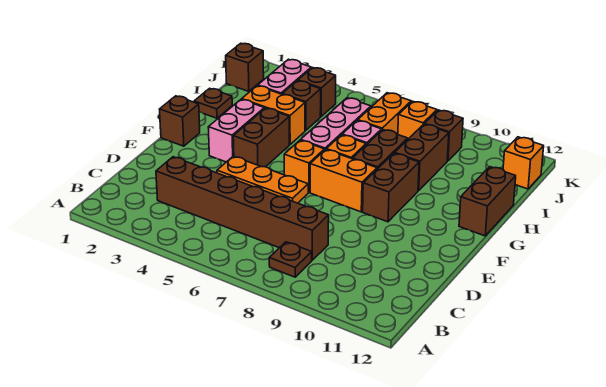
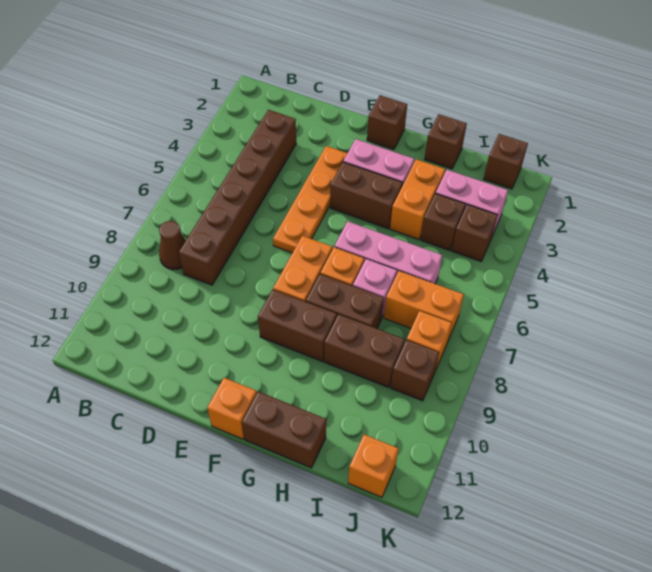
brown 1x1 plate [269,242,312,277] -> brown 1x1 cone [159,221,186,270]
orange 1x3 plate [217,156,308,203] -> orange 1x4 plate [273,146,348,253]
orange 1x1 brick [284,140,324,193] -> orange 1x1 brick moved to [207,378,257,439]
brown 1x1 plate [194,88,232,118] -> brown 1x1 brick [424,114,467,169]

